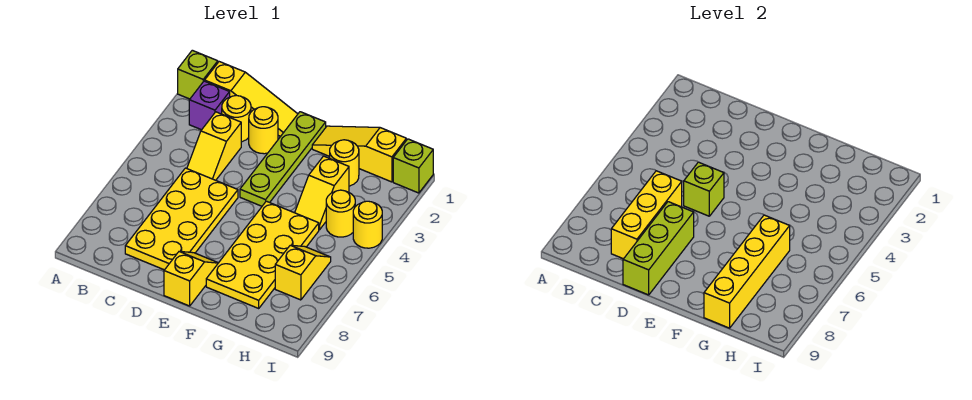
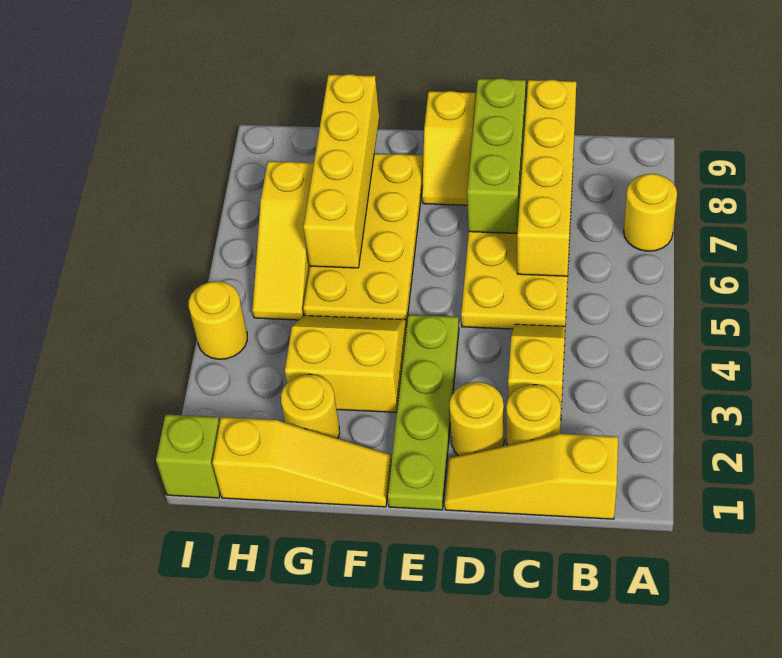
lime 1x1 brick [178,50,218,99] -> none
purple 1x1 brick [189,81,230,130] -> none
yellow 1x3 brick [611,171,682,259] -> yellow 1x4 brick [517,80,576,276]
lime 1x1 brick [684,162,724,216] -> none
yellow 1x2 slope [295,156,349,230] -> yellow 2x2 slope [285,315,407,412]
yellow 1x1 round brick [326,190,355,237] -> yellow 1x1 round brick moved to [624,174,677,251]
yellow 1x2 slope [275,245,331,300] -> yellow 1x3 slope [252,161,314,320]

